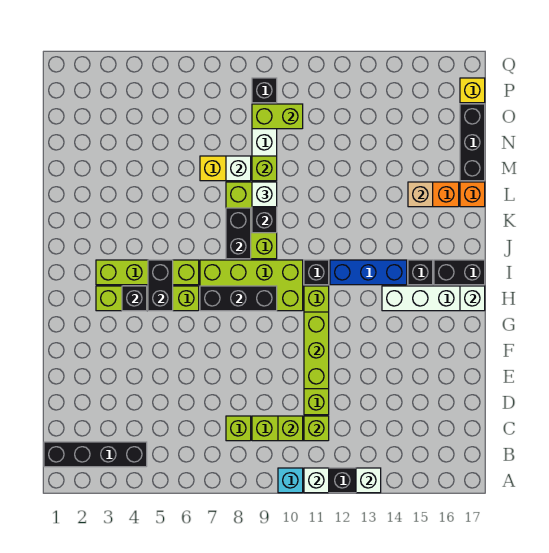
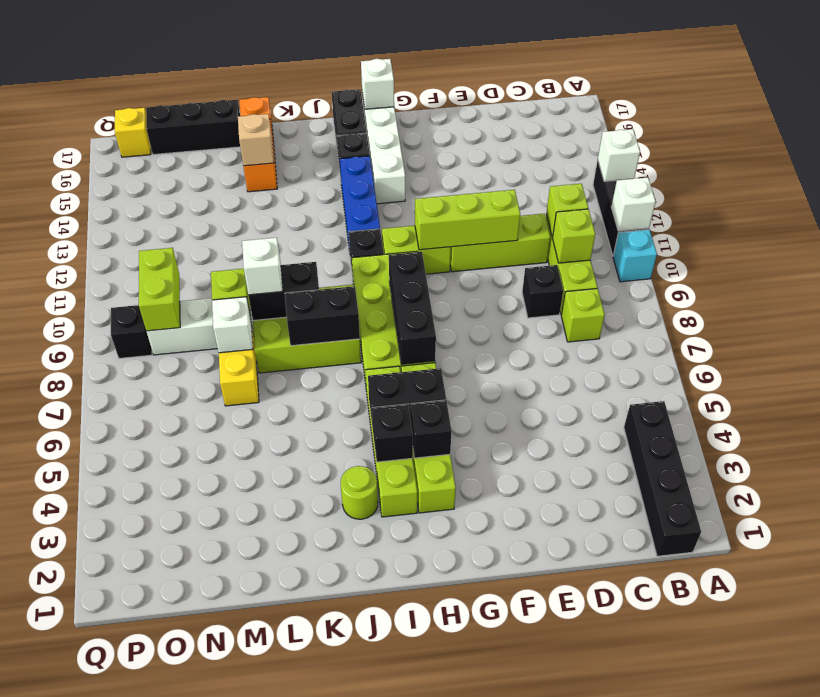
none -> black 1x1 brick [522,265,563,318]
none -> black 1x1 brick [372,404,413,462]
none -> lime 1x1 round brick [341,466,378,519]

